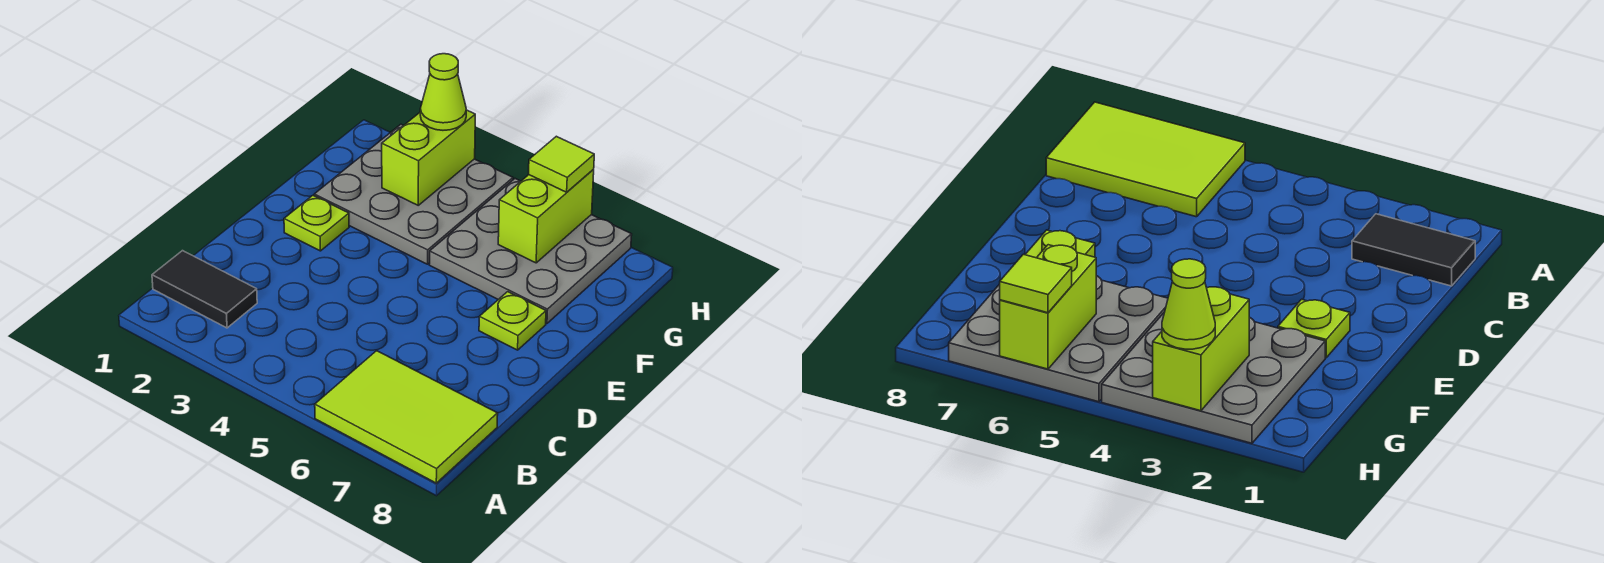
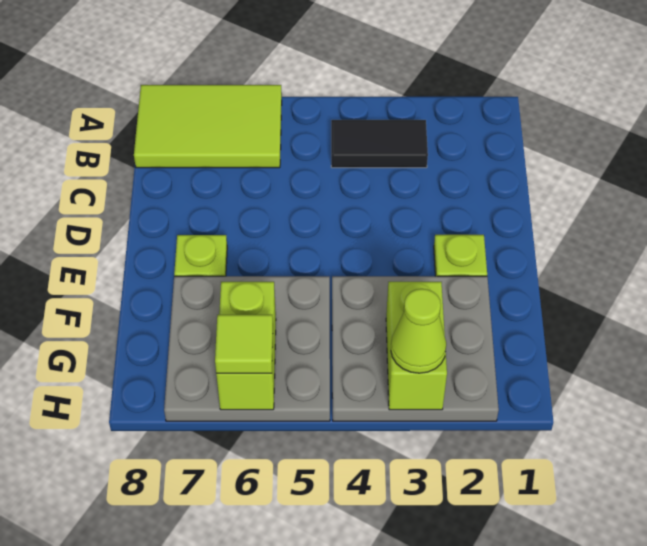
black 1x2 tile [152,251,257,328] -> black 1x2 tile moved to [331,120,428,168]

